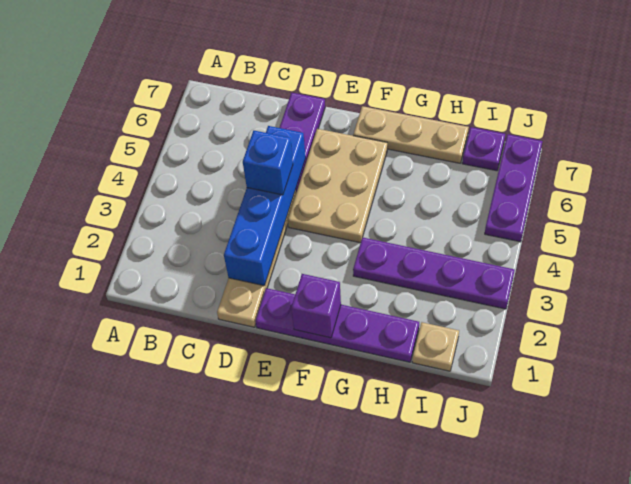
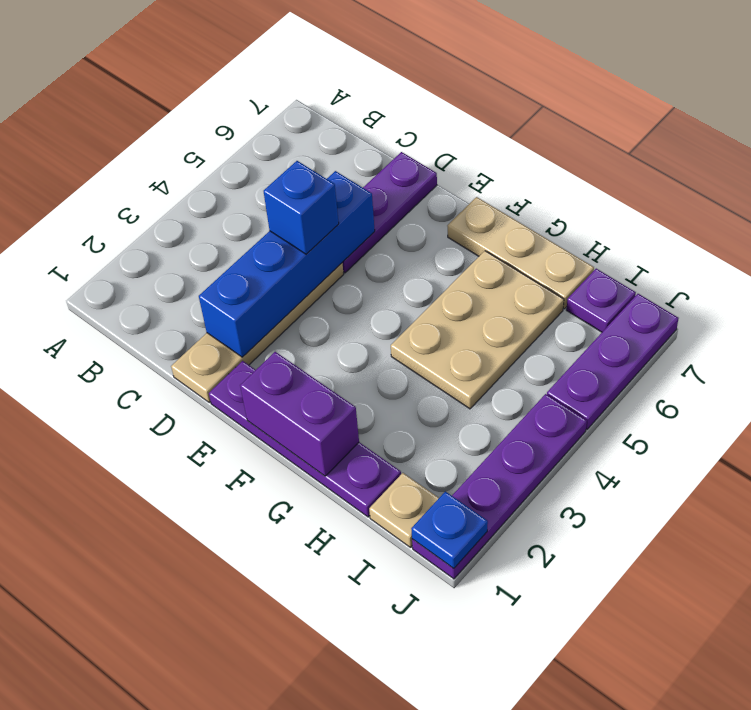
tan 2x3 plate [288,129,387,243] -> tan 2x3 plate moved to [391,251,564,409]
purple 1x1 brick [291,274,341,338] -> purple 1x2 brick [240,352,359,476]
purple 1x4 plate [353,237,515,309] -> purple 1x4 plate turned to [412,394,587,579]
none -> blue 1x1 plate [411,492,488,569]

